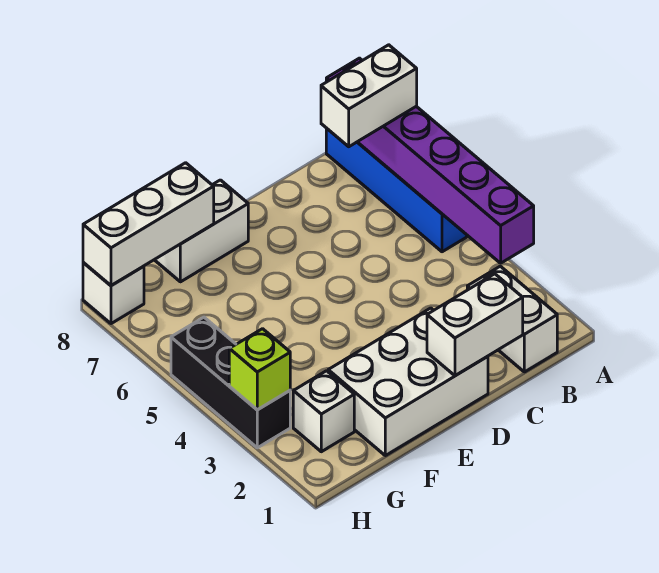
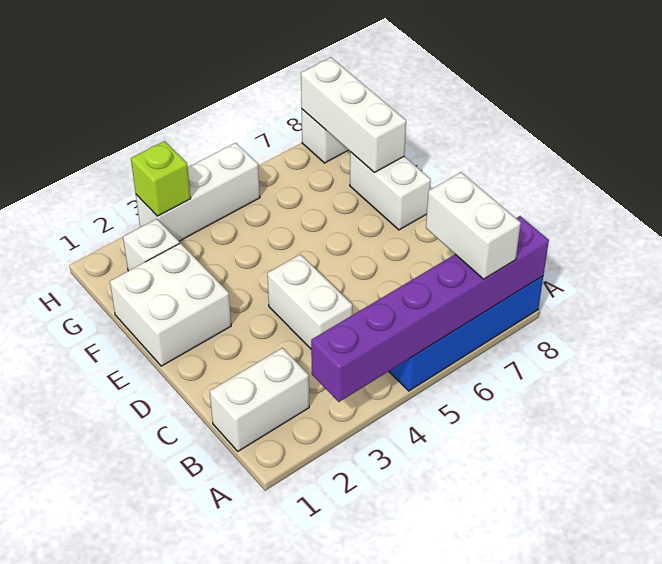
white 1x2 brick [427,274,523,376] -> white 1x2 brick moved to [267,254,352,349]
white 2x3 brick [328,308,488,456] -> white 2x2 brick [110,243,231,366]
black 1x3 brick [171,317,290,448] -> white 1x3 brick [136,143,260,241]

